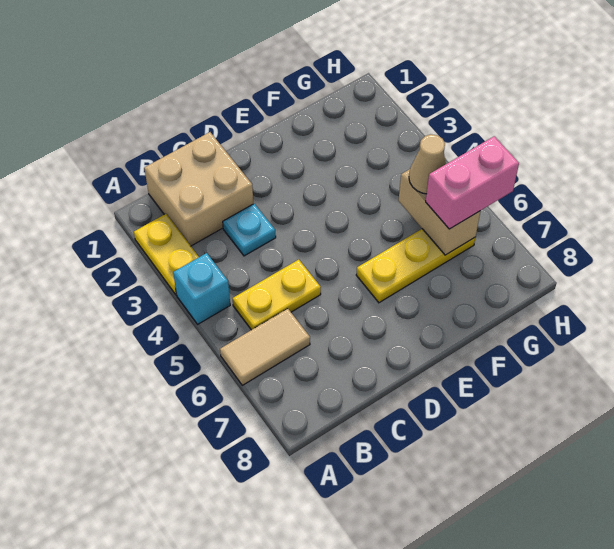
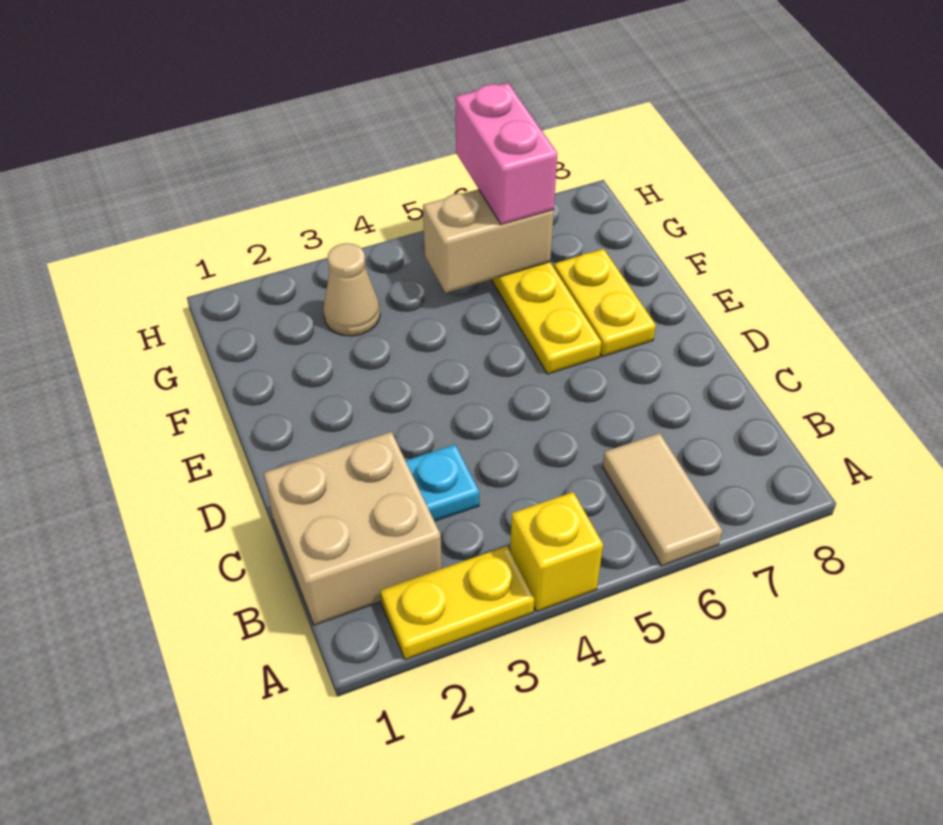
cyan 1x1 brick [173,253,230,324] -> yellow 1x1 brick [510,492,603,611]
yellow 1x2 plate [233,260,321,330] -> yellow 1x2 plate moved to [554,249,656,357]
tan 1x1 cone [409,134,446,194] -> tan 1x1 cone moved to [323,243,380,336]

